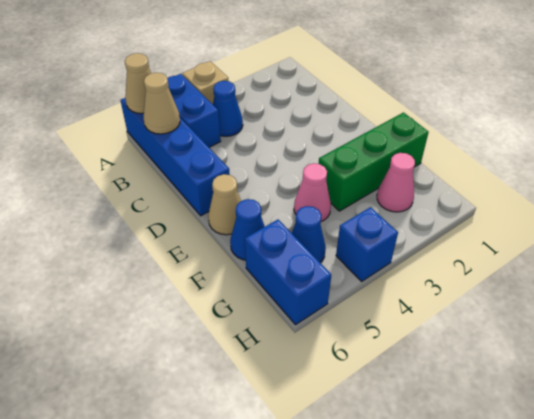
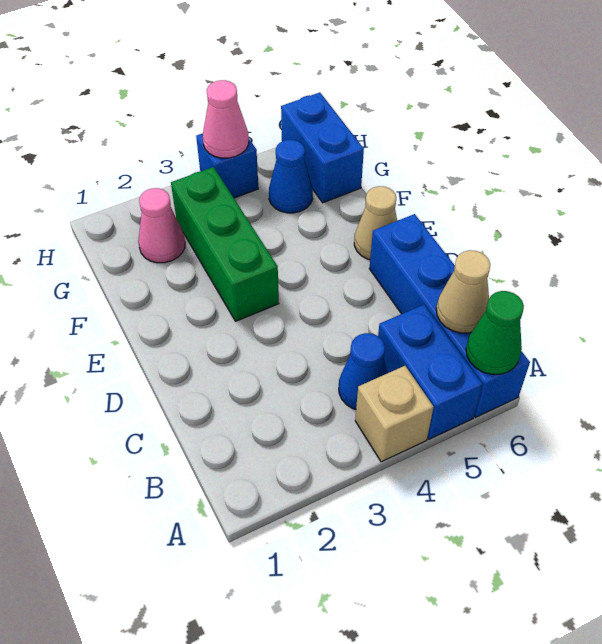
tan 1x1 cone [125,53,151,114] -> green 1x1 cone [466,291,524,374]
green 1x3 brick [319,113,429,211] -> green 1x3 brick turned to [171,167,279,321]
pink 1x1 cone [294,163,331,221] -> pink 1x1 cone moved to [203,80,249,158]
blue 1x1 cone [230,199,265,260] -> none

